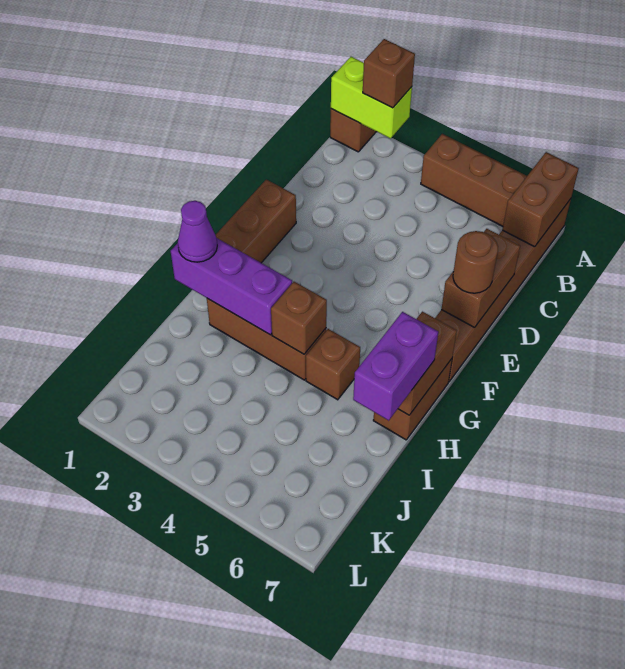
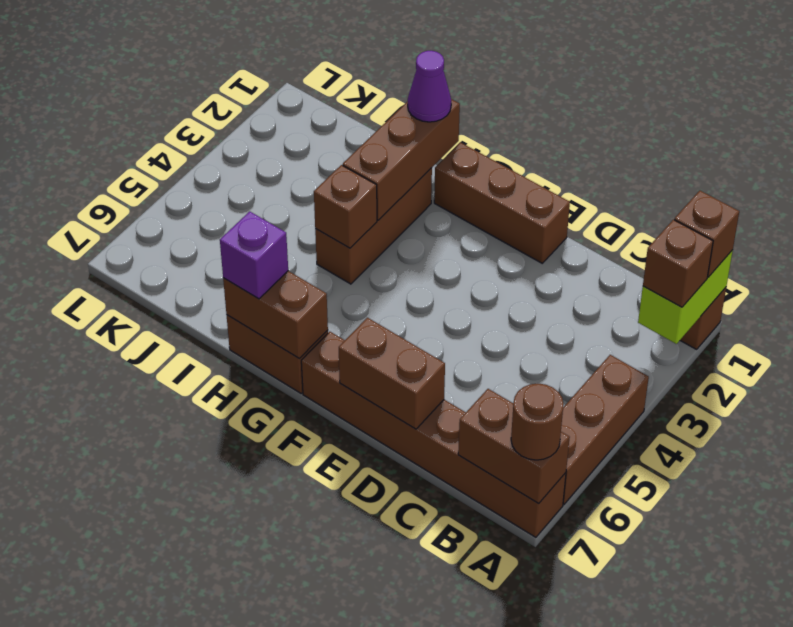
brown 1x1 round brick [453,231,498,293] -> brown 1x1 round brick moved to [511,384,563,460]
purple 1x3 brick [171,238,292,335] -> brown 1x3 brick [343,99,460,220]
brown 1x1 brick [306,329,360,400] -> brown 1x1 brick moved to [674,191,739,277]
purple 1x2 brick [353,312,438,421] -> purple 1x1 brick [220,212,288,299]

